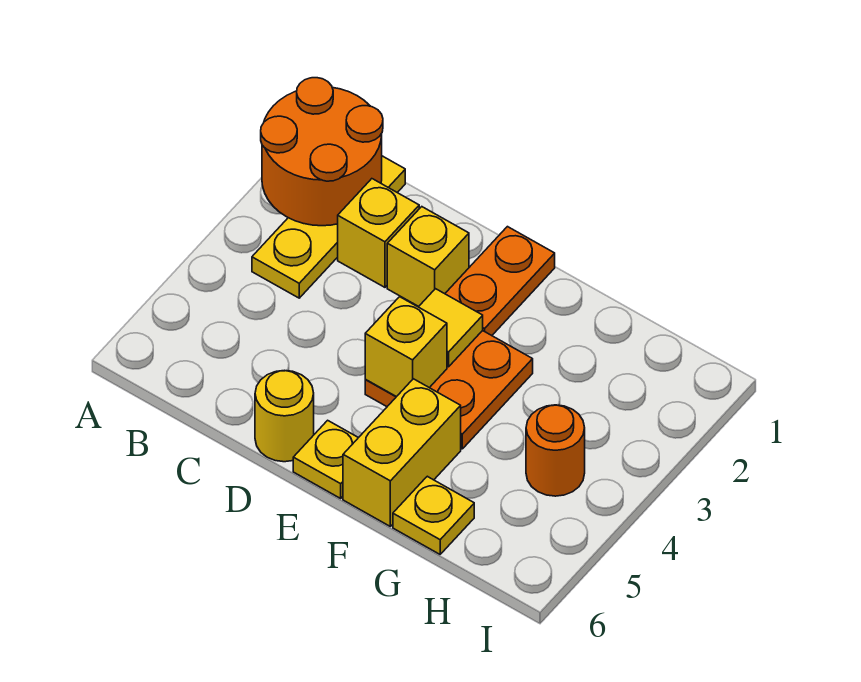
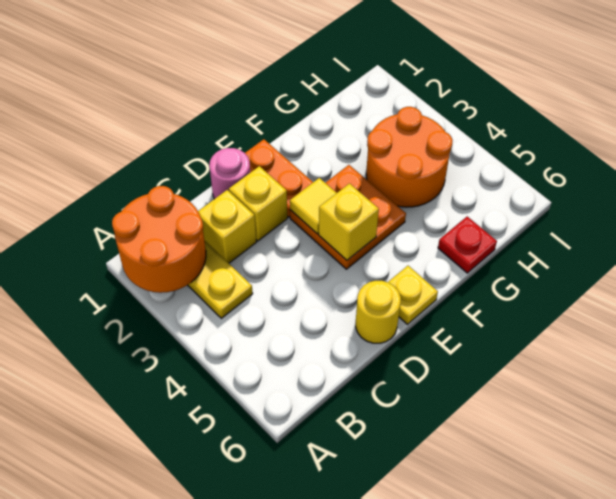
none -> pink 1x1 round brick [209,148,250,199]
yellow 1x2 brick [343,379,461,526] -> none
yellow 1x1 plate [393,476,474,554] -> red 1x1 plate [438,217,497,273]
orange 1x1 round brick [526,405,585,496] -> orange 2x2 round brick [366,107,453,207]

